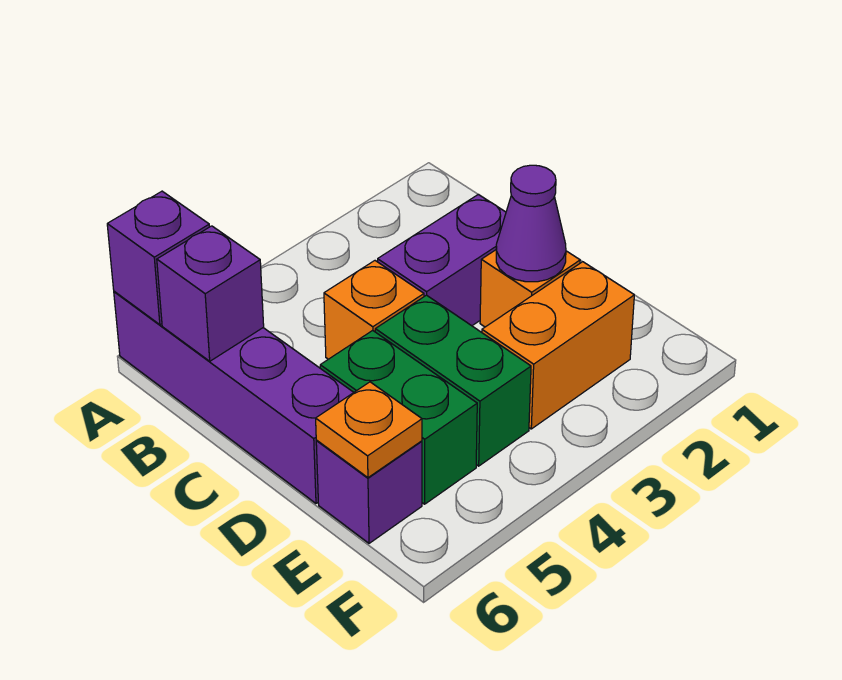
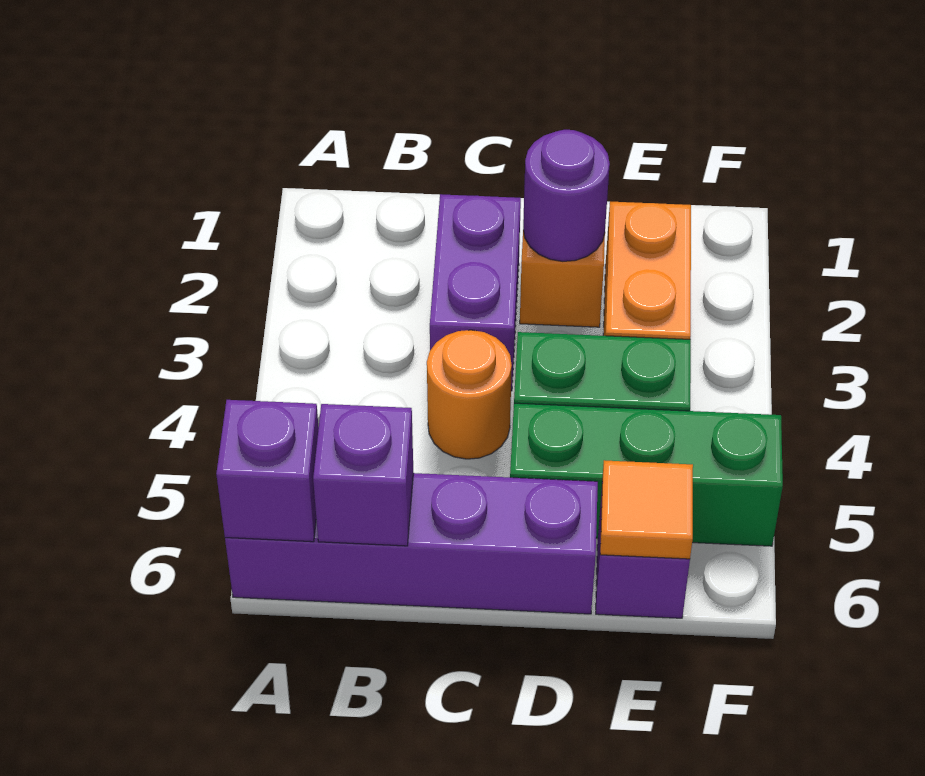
orange 1x1 brick [324,261,424,359] -> orange 1x1 round brick [427,330,512,459]
purple 1x1 cone [496,165,566,282] -> purple 1x1 round brick [523,130,610,261]
green 1x2 brick [320,330,477,504] -> green 1x3 brick [510,403,783,546]
orange 1x1 plate [316,382,422,478] -> orange 1x1 tile [600,460,693,559]

